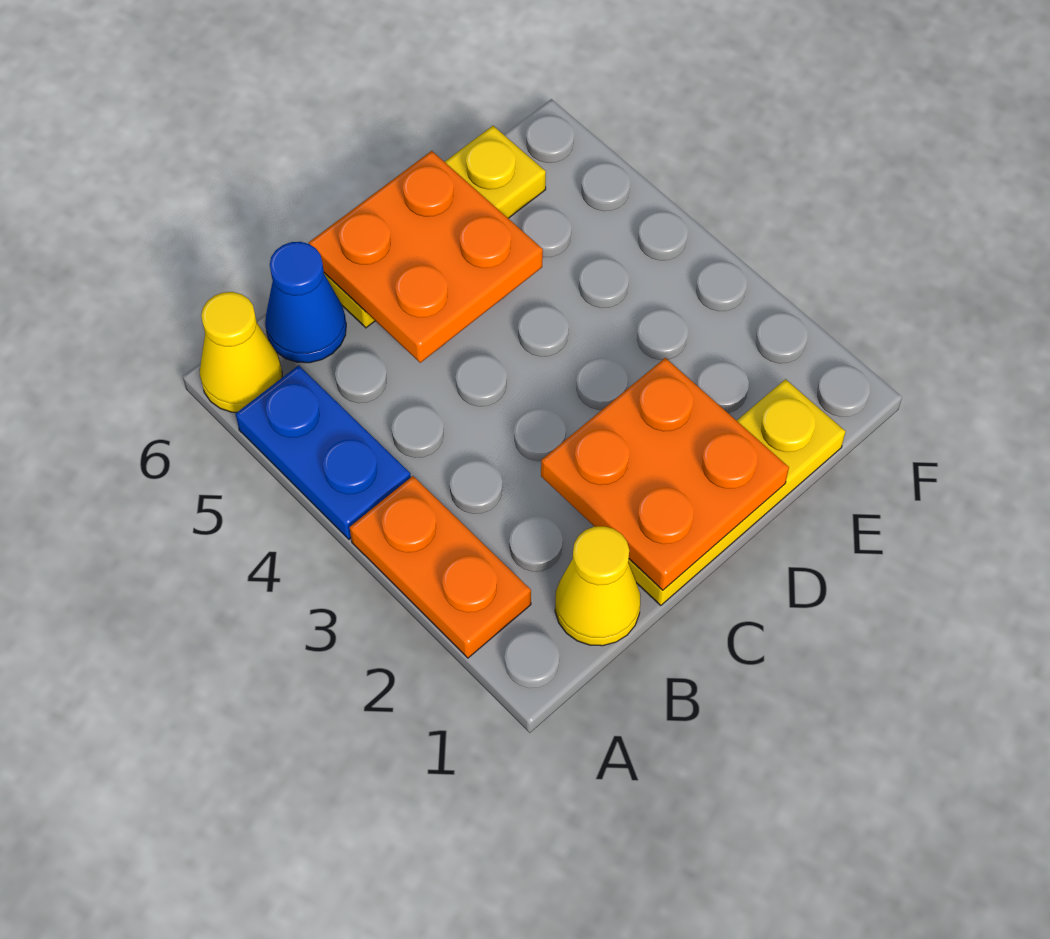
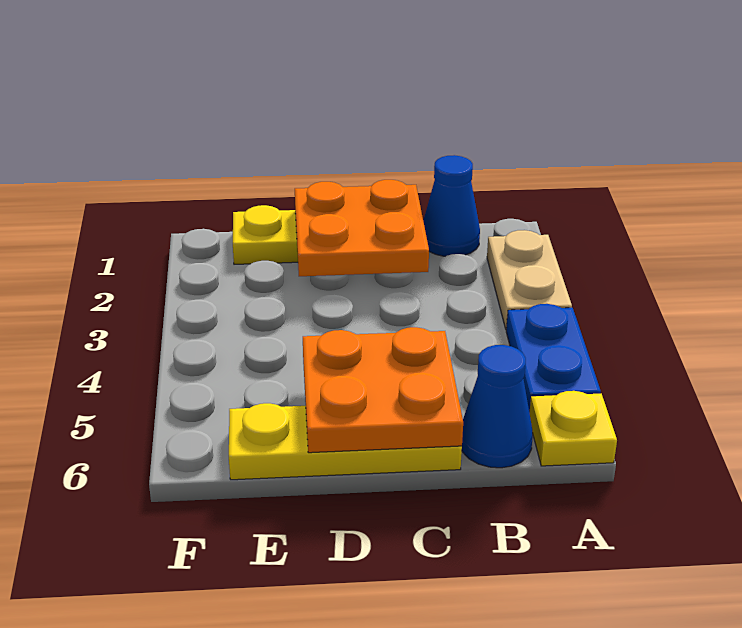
orange 1x2 plate [350,476,531,658] -> tan 1x2 plate [487,230,572,329]
yellow 1x1 cone [200,292,282,412] -> yellow 1x1 plate [529,391,617,466]
yellow 1x1 cone [555,526,640,646] -> blue 1x1 cone [423,155,480,256]

